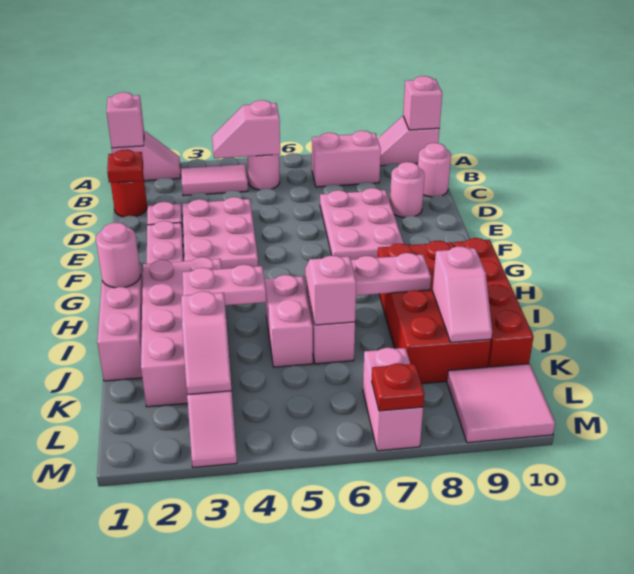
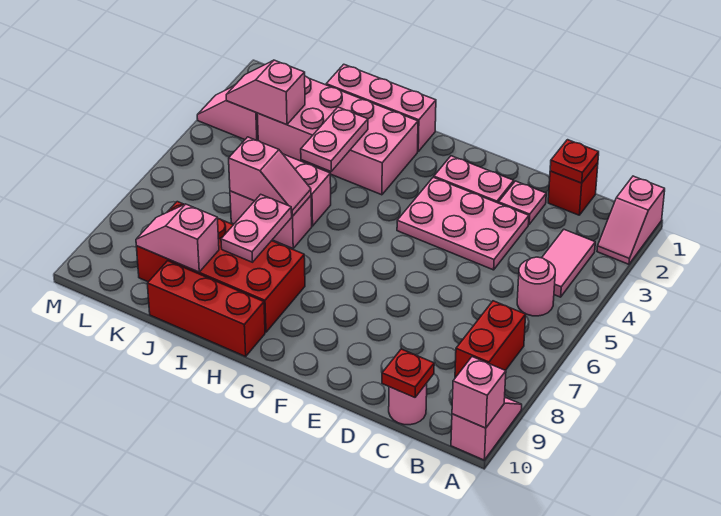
pink 1x1 brick [107,92,144,148] -> none
pink 1x2 slope [212,100,280,158] -> none
pink 1x2 brick [312,131,381,187] -> red 1x2 brick [455,301,526,378]
red 1x1 round brick [111,175,147,217] -> red 1x1 brick [548,163,598,215]
pink 2x3 plate [320,188,404,260] -> none
pink 1x1 round brick [390,162,425,218] -> none
pink 1x1 round brick [96,223,141,288] -> none
red 1x4 brick [454,238,534,367] -> red 1x3 brick [147,261,265,357]
pink 1x2 brick [363,348,423,451] -> none
pink 2x2 tile [447,364,555,443] -> none
red 1x1 plate [372,364,424,411] -> red 1x1 plate moved to [382,349,434,397]

